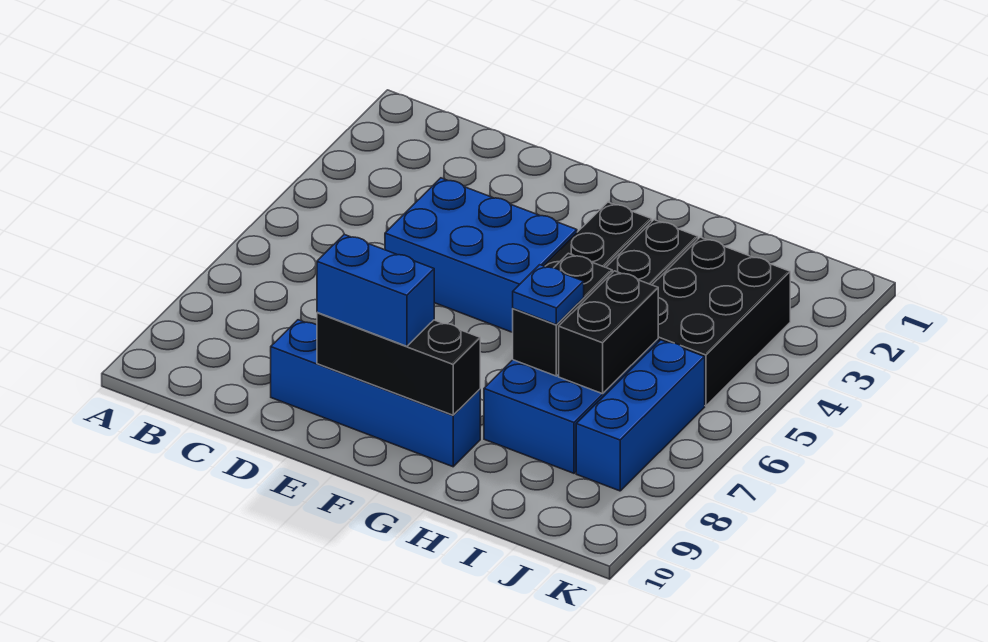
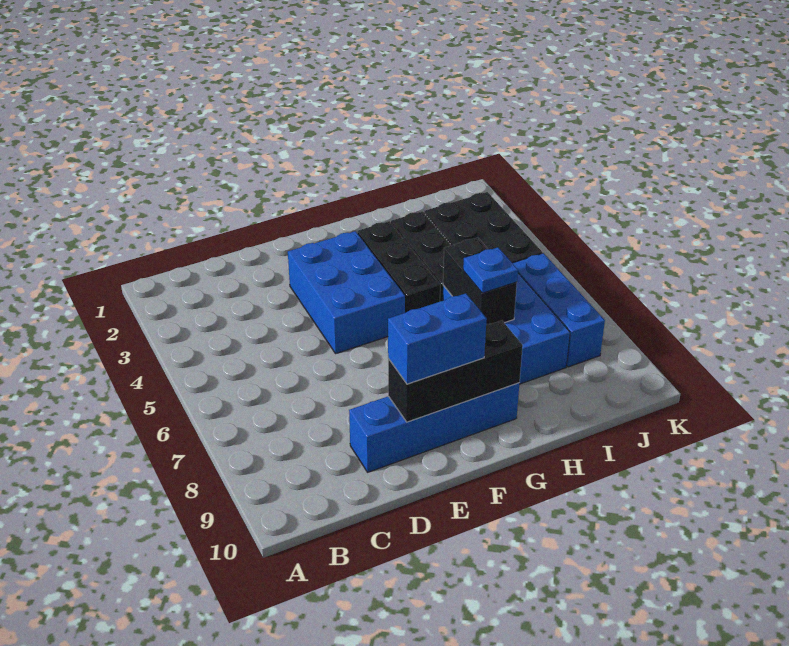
blue 2x3 brick [385,178,577,333] -> blue 2x3 brick turned to [288,231,405,353]
black 1x2 brick [559,271,658,394] -> none

